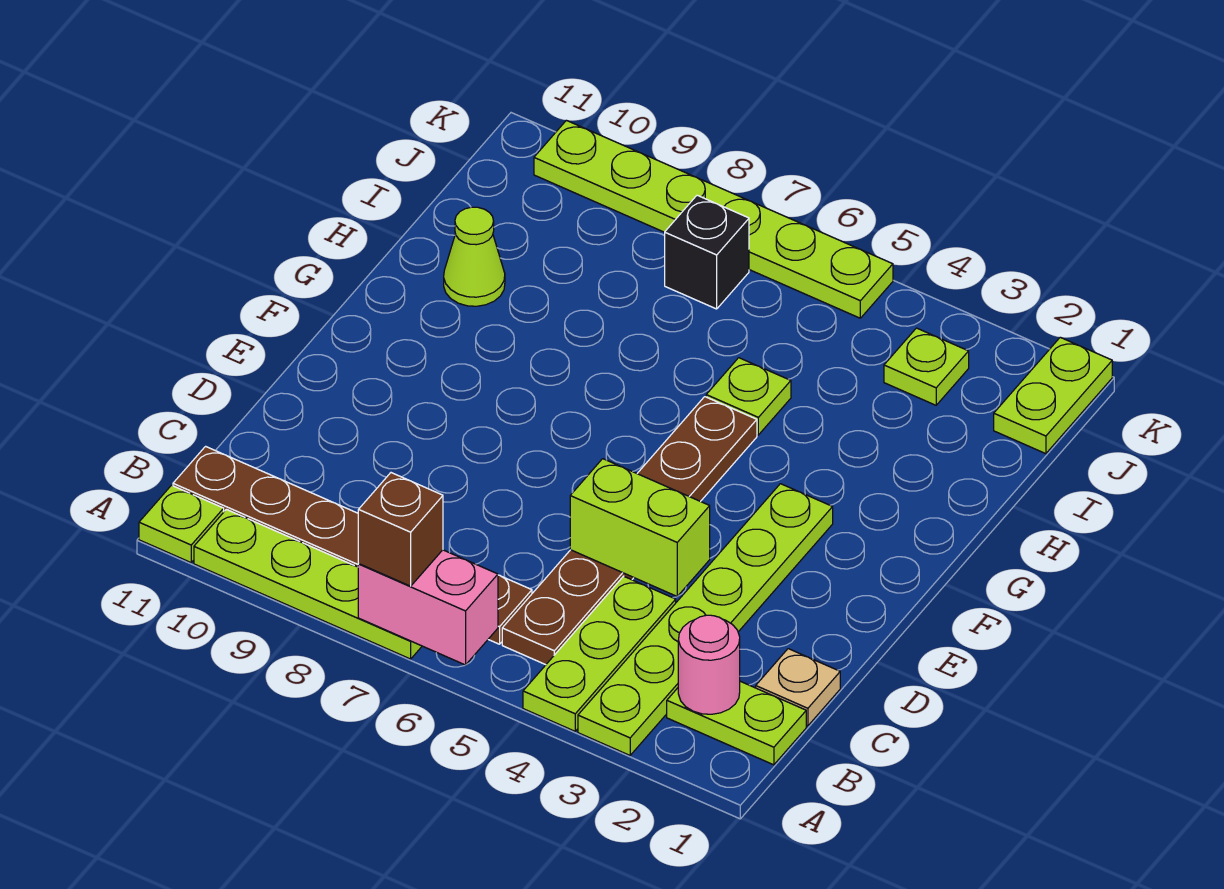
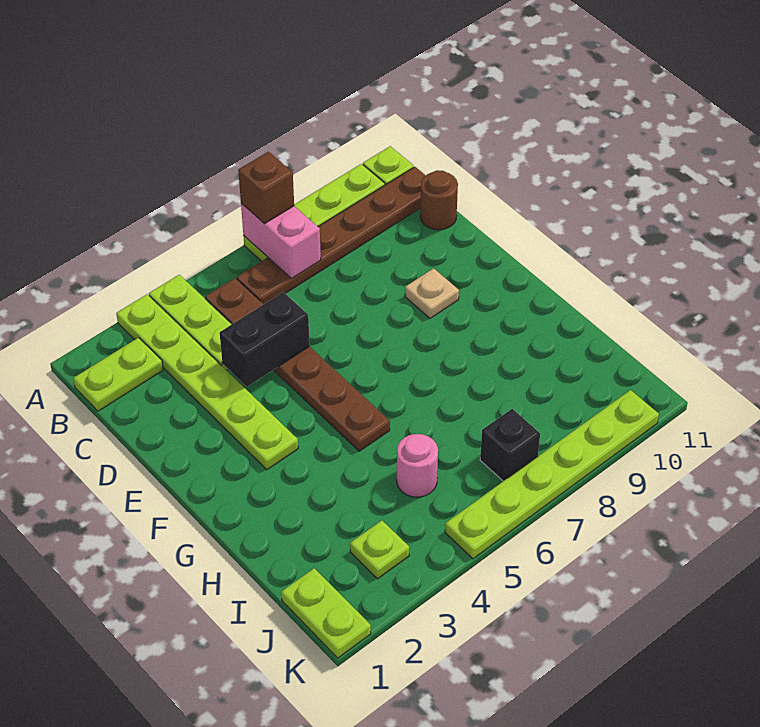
pink 1x2 brick [358,550,498,665] -> pink 1x2 brick turned to [241,203,321,278]
pink 1x1 round brick [678,615,740,714] -> pink 1x1 round brick moved to [397,434,438,497]
tan 1x1 plate [756,649,840,726] -> tan 1x1 plate moved to [405,268,459,318]
none -> brown 1x1 round brick [420,170,458,230]
lime 1x2 brick [570,459,710,596] -> black 1x2 brick [220,292,310,387]
lime 1x1 plate [706,358,791,435] -> none
lime 1x1 cone [444,207,505,306] -> none

